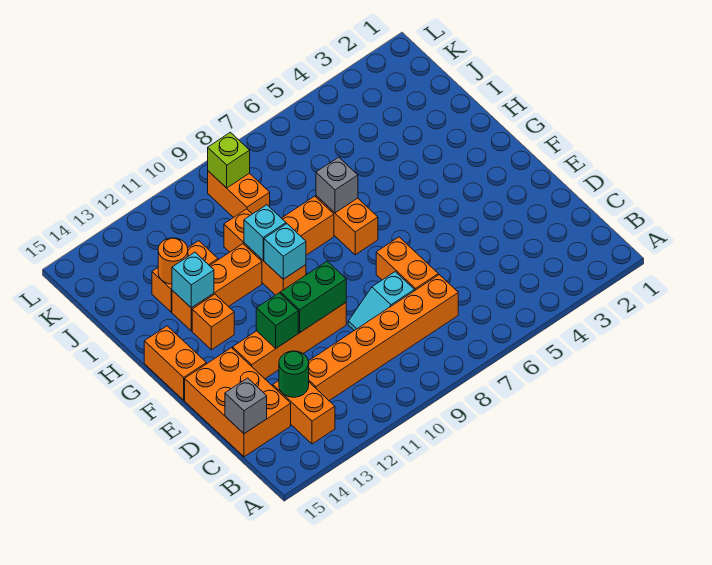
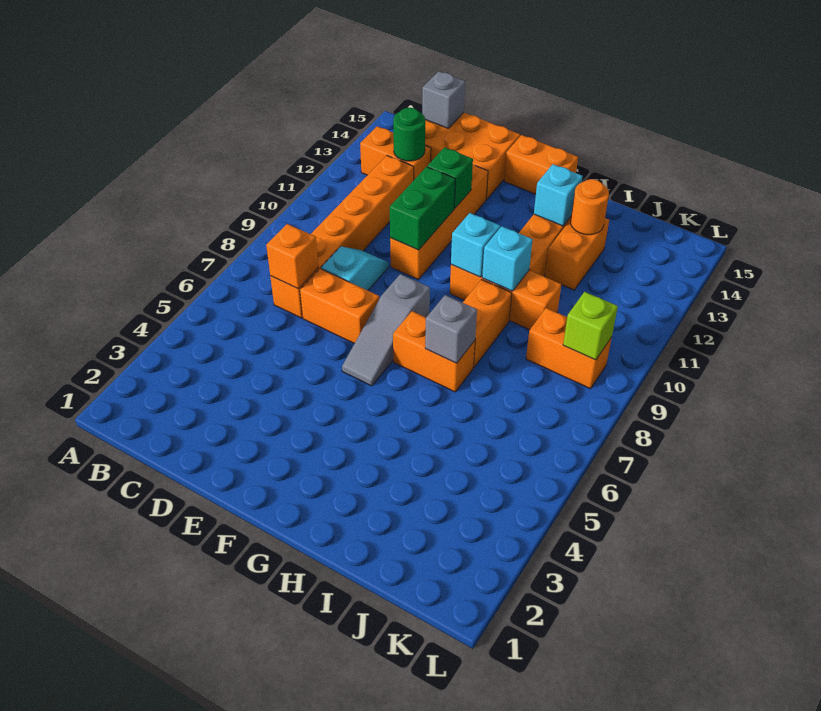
none -> grey 1x3 slope [342,274,430,386]
orange 1x1 brick [192,294,234,350] -> orange 1x1 brick moved to [266,224,318,289]

